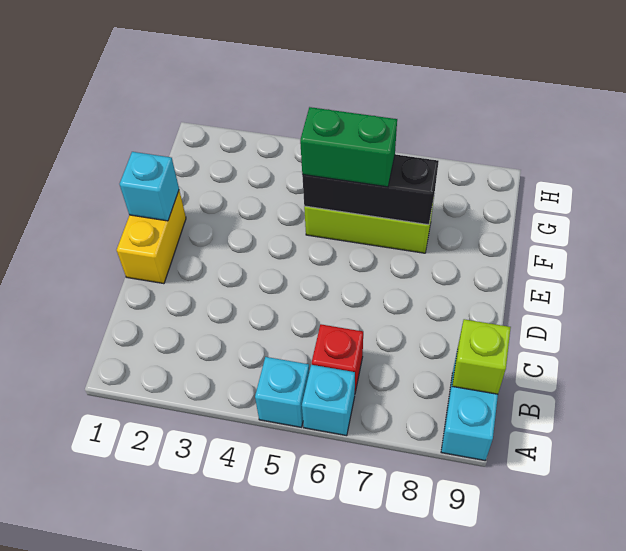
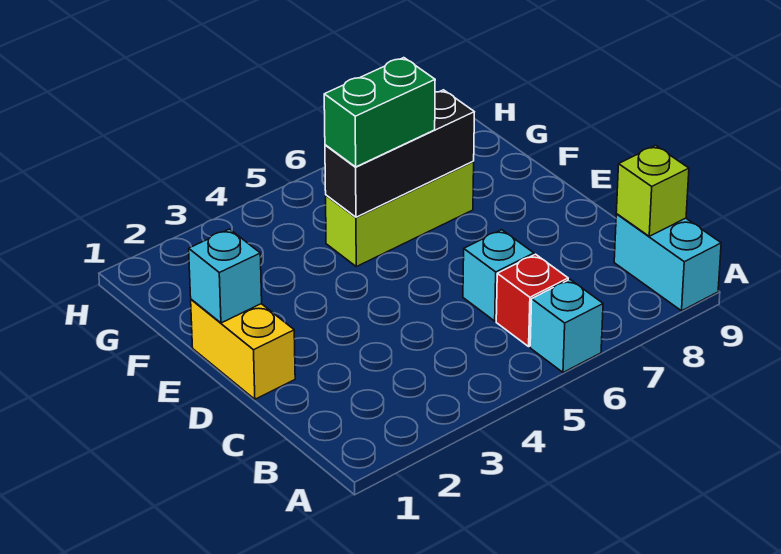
cyan 1x1 brick [255,357,309,427] -> cyan 1x1 brick moved to [463,230,534,321]

